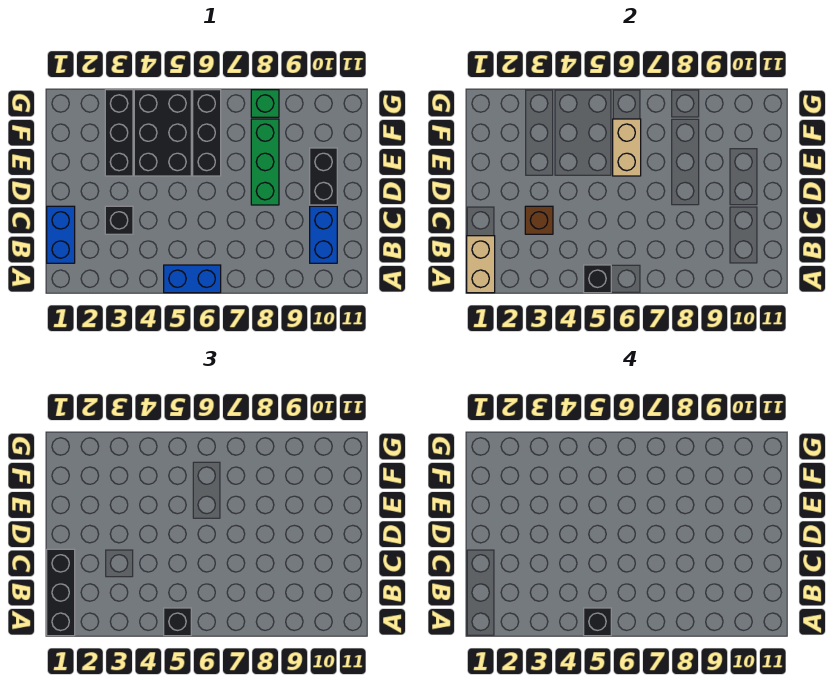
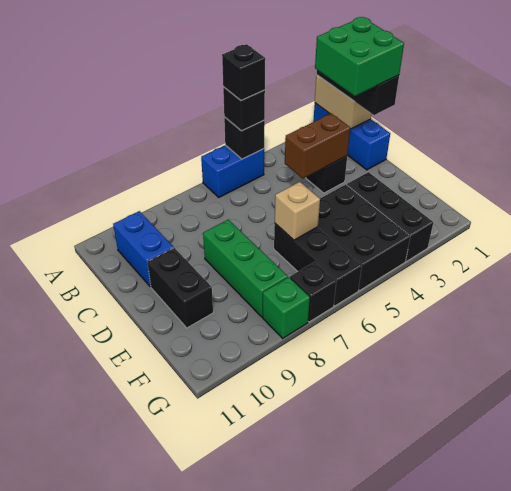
blue 1x2 brick [47,206,75,263] -> blue 1x3 brick [313,103,390,170]
none -> green 2x2 brick [315,17,404,96]
brown 1x1 brick [525,206,553,234] -> brown 1x2 brick [285,113,350,179]
tan 1x2 brick [613,119,641,176] -> tan 1x1 brick [275,182,320,240]
none -> black 1x1 brick [290,262,336,322]

